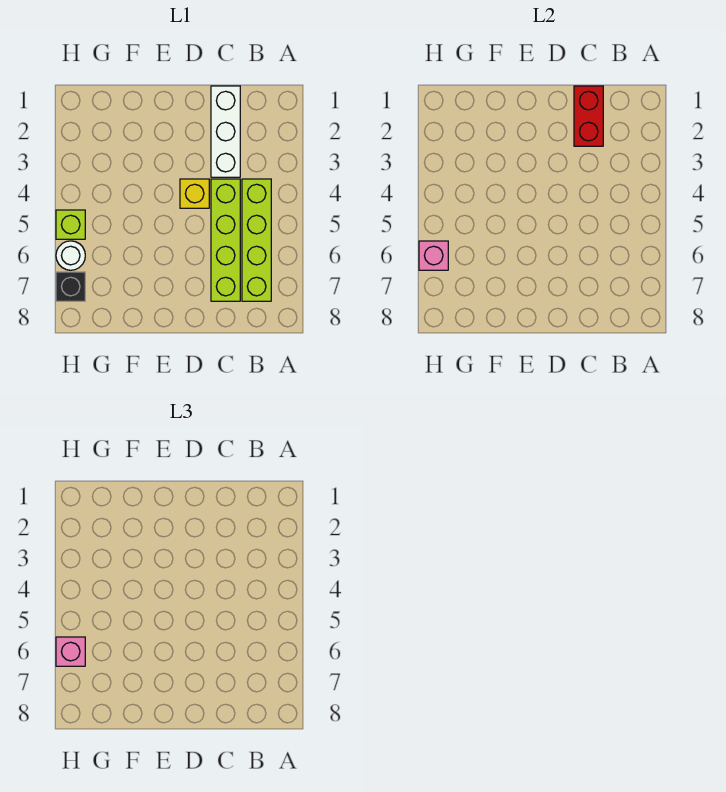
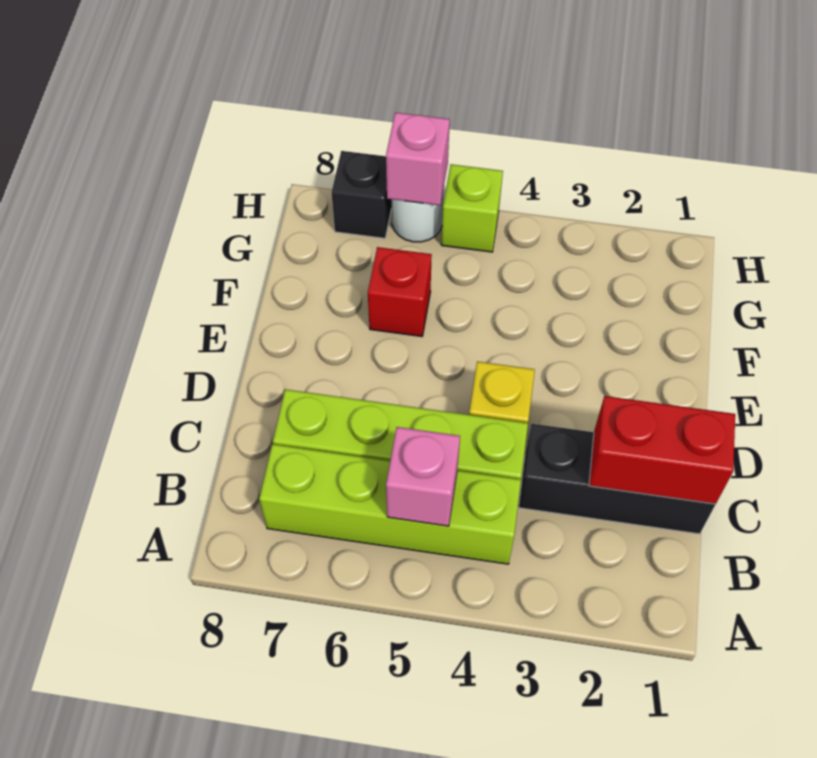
white 1x3 brick [211,86,240,177] -> black 1x3 brick [519,424,715,534]
none -> red 1x1 brick [368,247,432,337]
pink 1x1 brick [56,637,85,666] -> pink 1x1 brick moved to [386,427,460,526]

